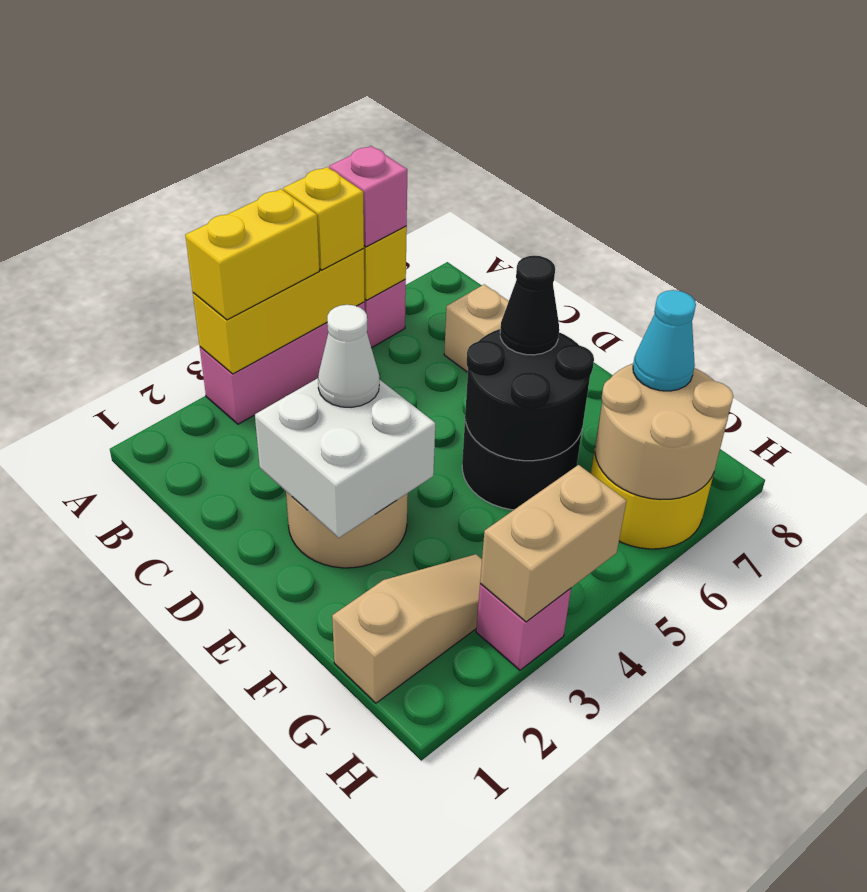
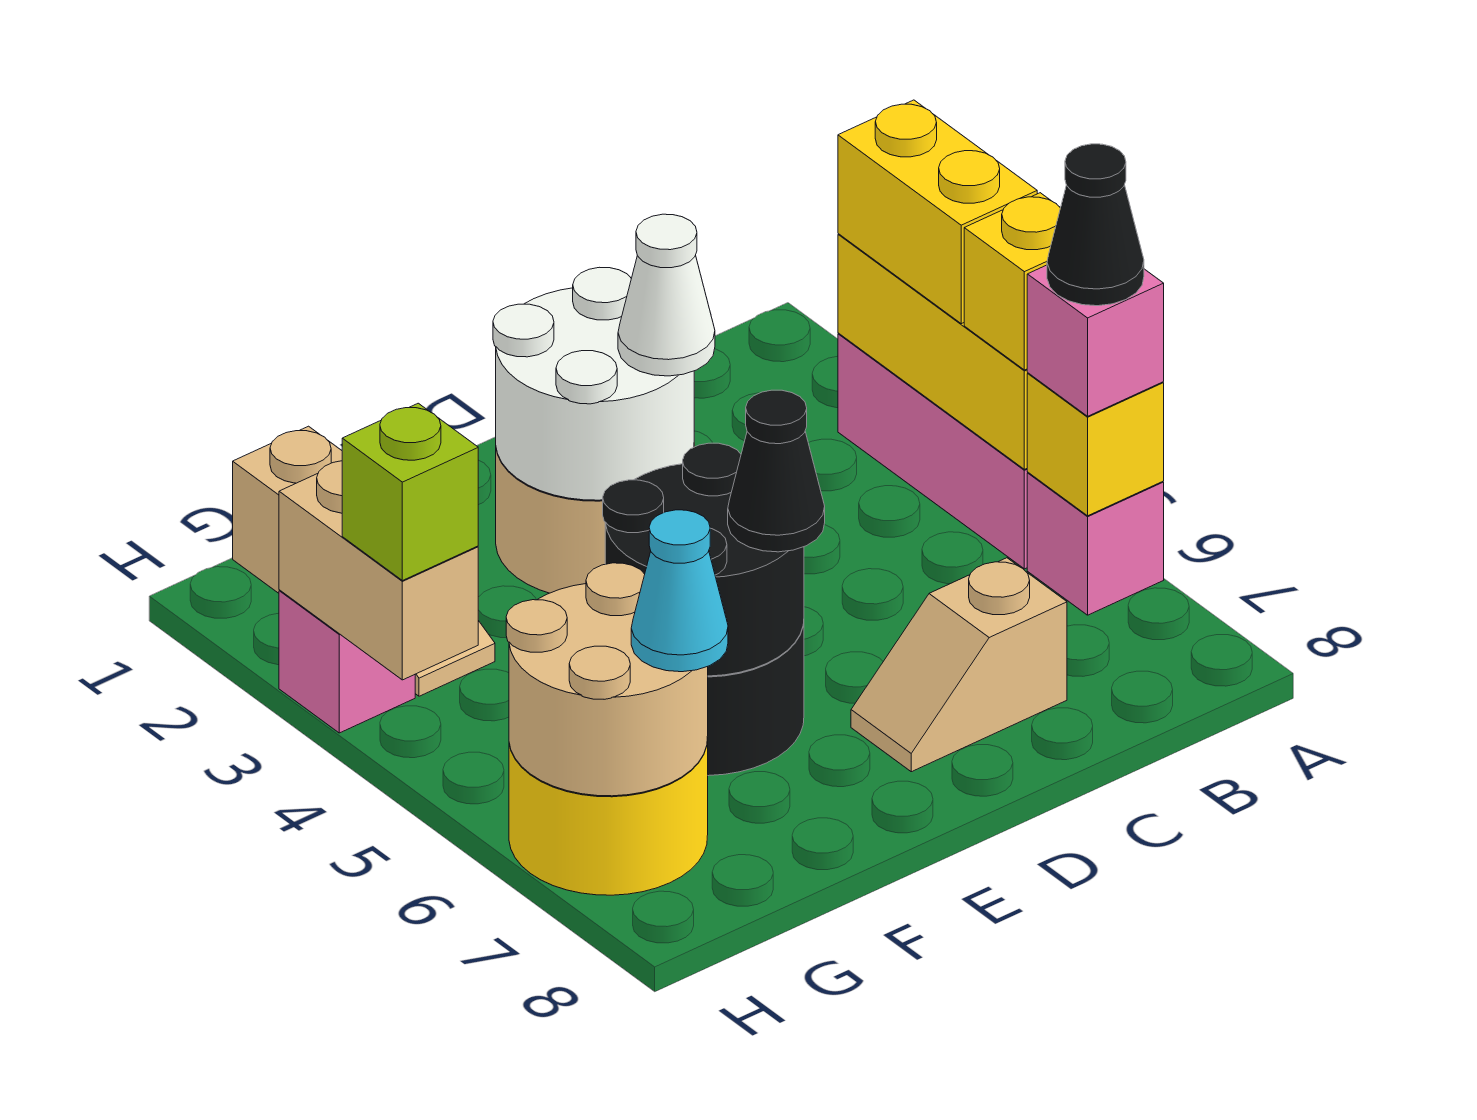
none -> black 1x1 cone [1047,144,1144,306]
white 2x2 brick [255,378,435,538] -> white 2x2 round brick [493,267,694,500]
none -> lime 1x1 brick [342,403,478,581]

